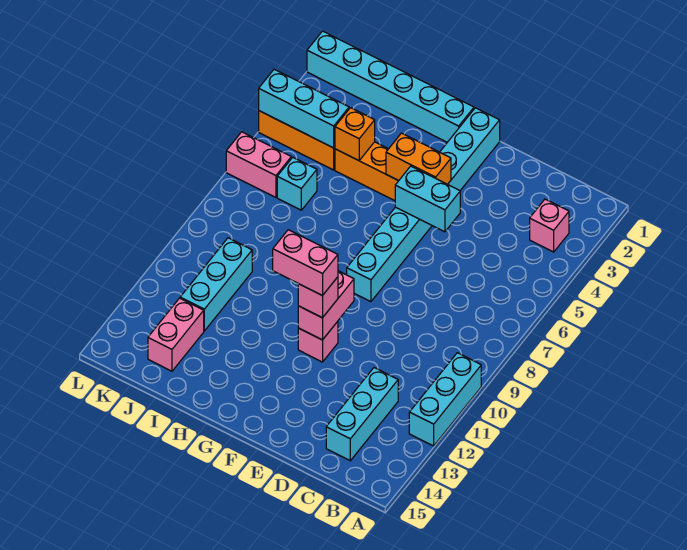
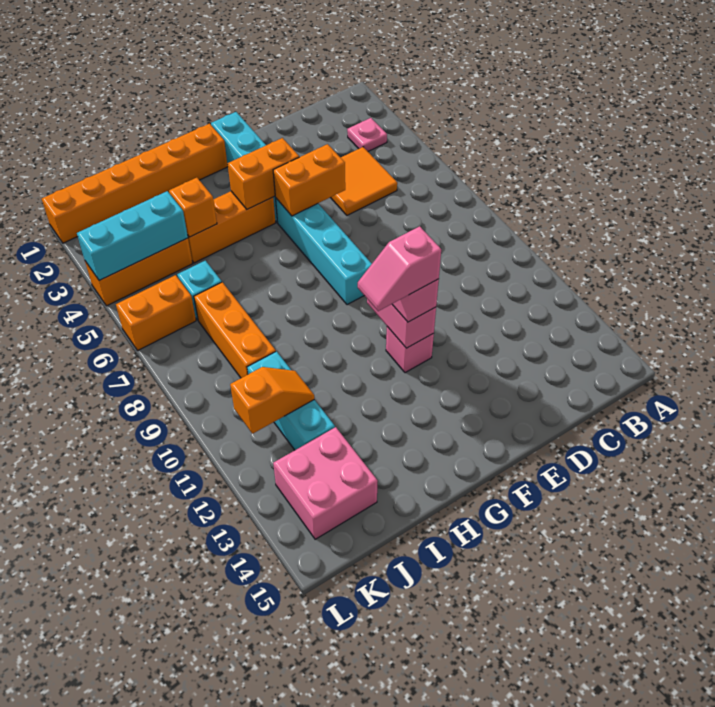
cyan 1x3 brick [409,353,481,446] -> none
pink 1x1 brick [530,199,569,252] -> pink 1x1 plate [347,118,387,151]
none -> orange 2x2 tile [330,147,397,215]
cyan 1x3 brick [326,368,398,461] -> none
cyan 1x2 brick [395,166,460,232] -> orange 1x2 brick [273,144,345,216]
pink 1x2 brick [273,230,338,296] -> pink 1x2 slope [358,226,441,311]
cyan 1x6 brick [307,31,474,142] -> orange 1x6 brick [42,124,228,243]
none -> orange 1x3 brick [194,282,276,378]
none -> orange 1x2 slope [230,367,314,434]
pink 1x2 brick [148,298,204,371] -> pink 2x2 brick [273,427,378,539]
pink 1x2 brick [226,132,291,197] -> orange 1x2 brick [116,275,196,350]

